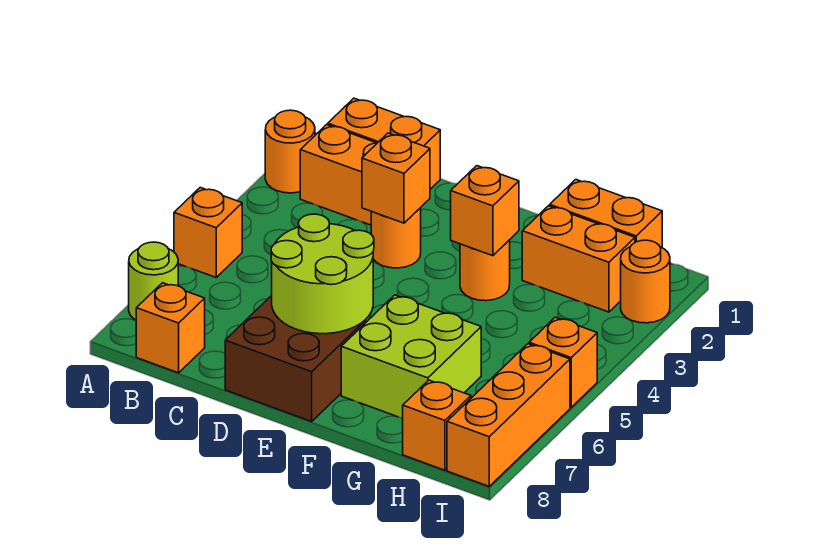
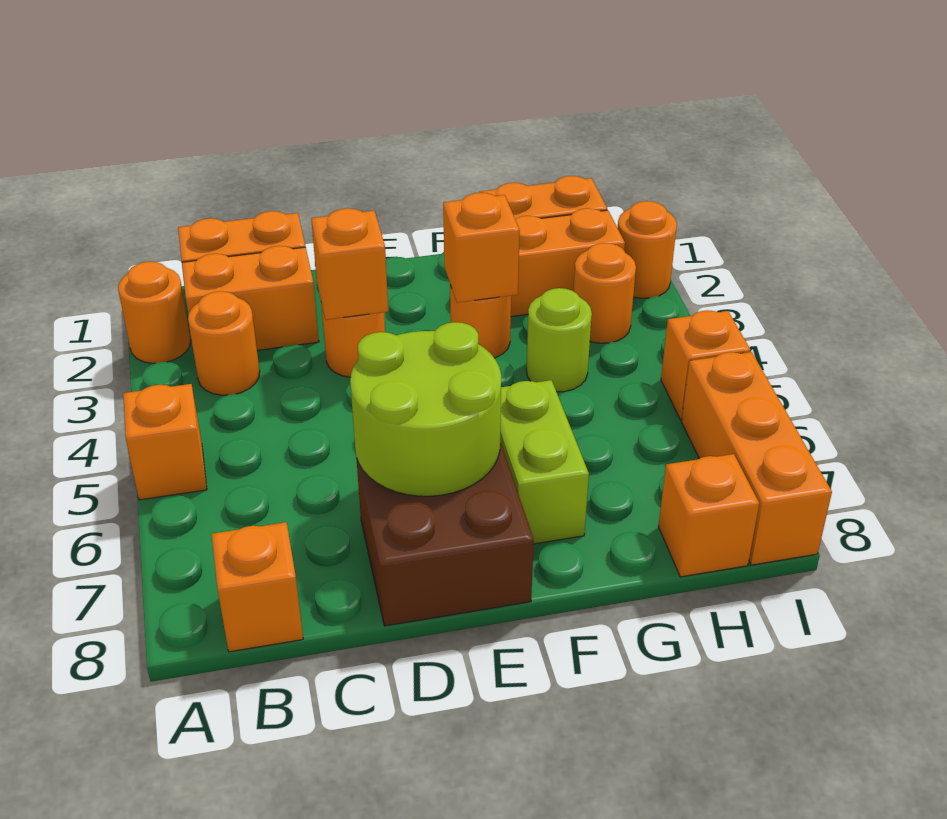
lime 1x1 round brick [129,242,178,320] -> lime 1x1 round brick moved to [526,288,592,392]
none -> orange 1x1 round brick [188,291,260,395]
lime 2x2 brick [341,295,481,418] -> lime 1x2 brick [500,380,589,544]
none -> orange 1x1 round brick [573,243,636,343]

